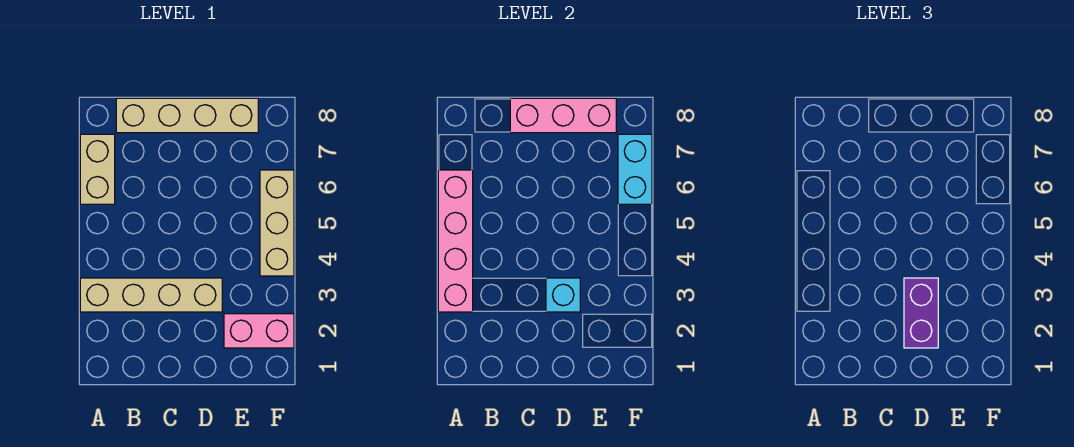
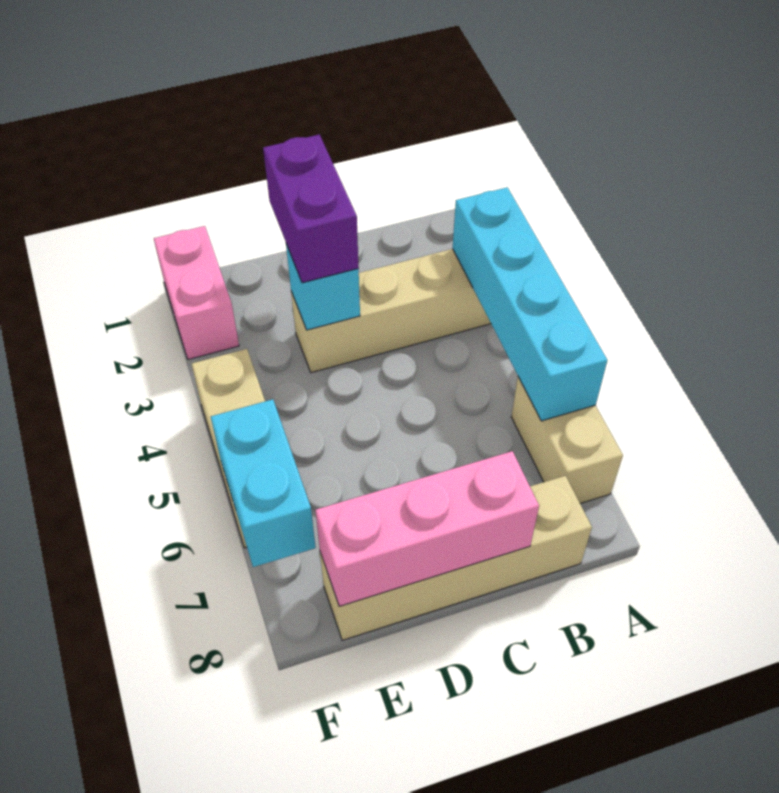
pink 1x4 brick [438,170,473,312] -> cyan 1x4 brick [453,187,607,421]
pink 1x2 brick [224,314,294,348] -> pink 1x2 brick turned to [154,226,239,359]

